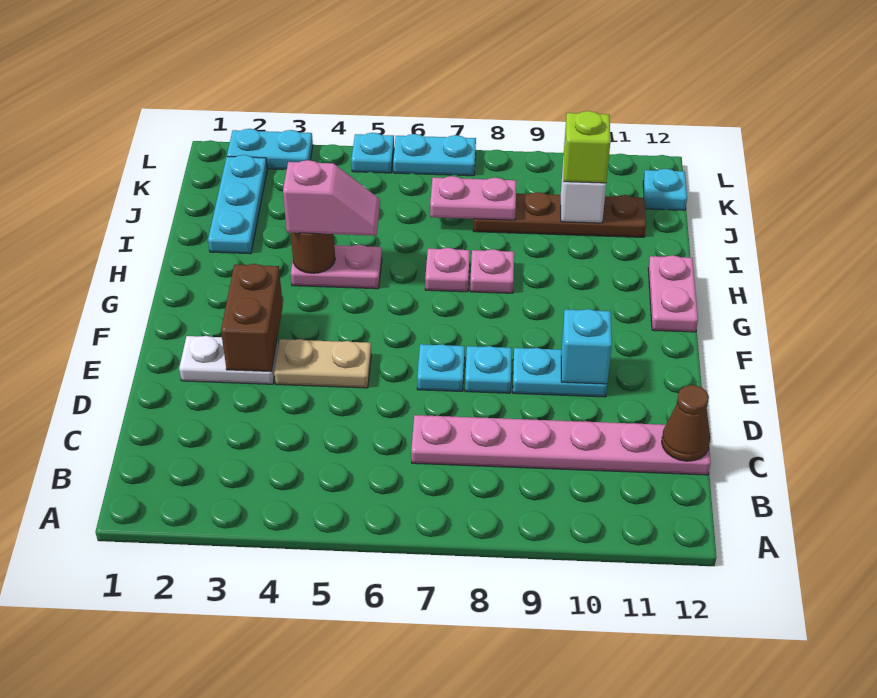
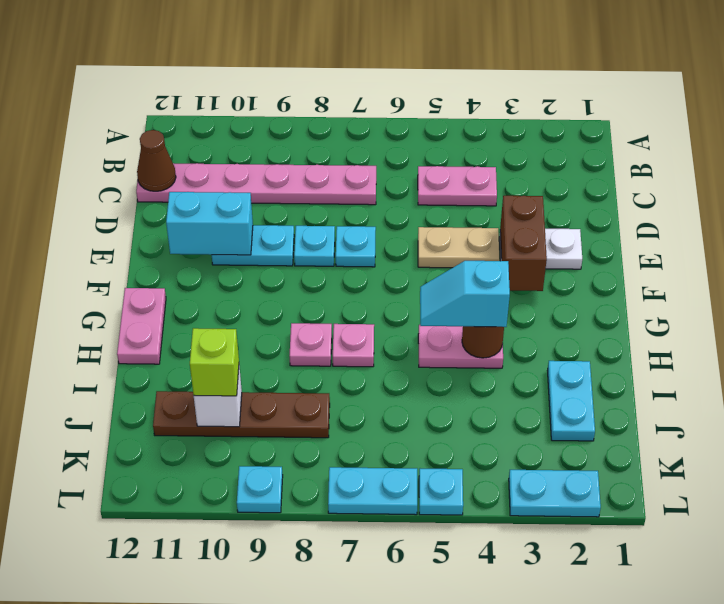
cyan 1x1 brick [561,309,612,384] -> cyan 1x2 brick [166,192,253,255]
pink 1x2 slope [283,160,380,236] -> cyan 1x2 slope [420,261,510,327]
cyan 1x3 plate [208,155,267,254] -> cyan 1x2 plate [547,361,595,441]
pink 1x2 plate [430,176,516,220] -> pink 1x2 plate moved to [418,166,497,206]
cyan 1x1 plate [643,169,687,210] -> cyan 1x1 plate moved to [237,466,283,513]

